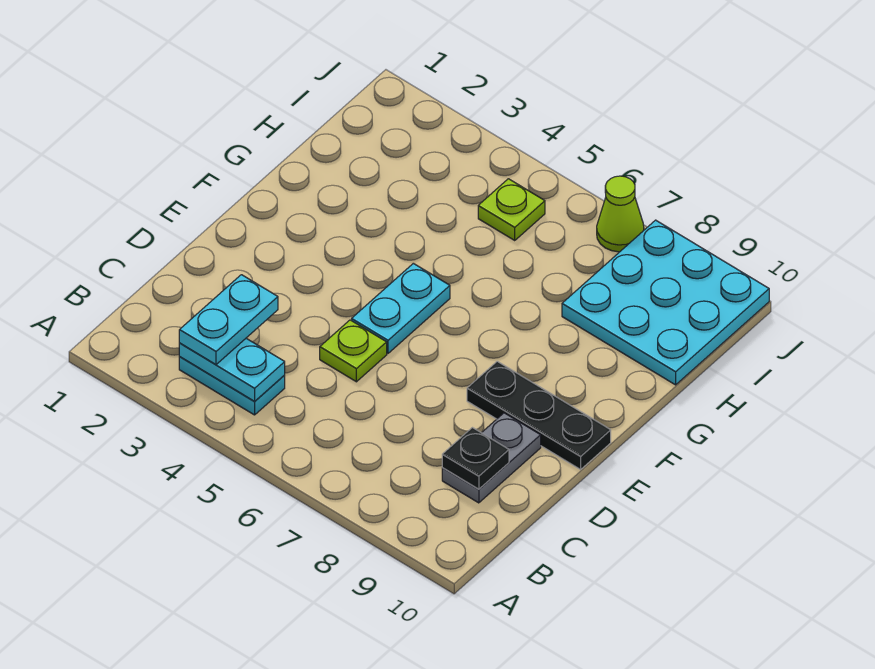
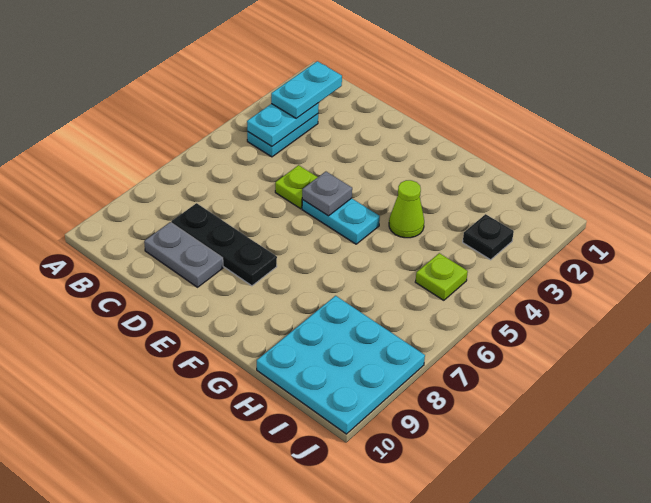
cyan 1x2 plate [179,275,278,365] -> cyan 1x2 plate turned to [271,61,342,118]
black 1x1 plate [442,428,509,489] -> black 1x1 plate moved to [463,214,514,260]
none -> grey 1x1 plate [302,172,352,216]
black 1x3 plate [467,361,611,470] -> black 1x3 plate turned to [171,203,277,286]
lime 1x1 cone [597,176,644,252] -> lime 1x1 cone moved to [389,180,424,238]

